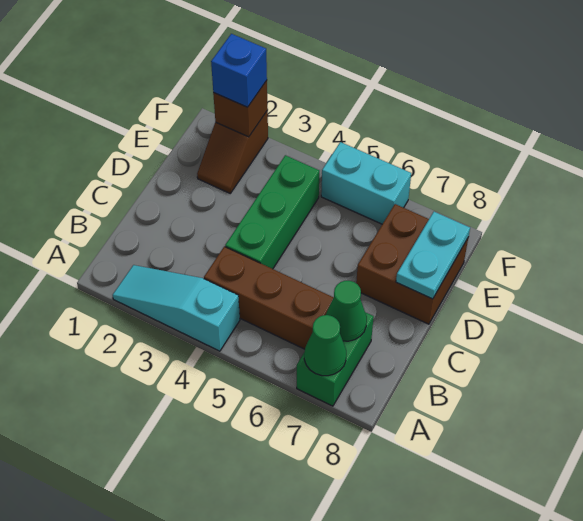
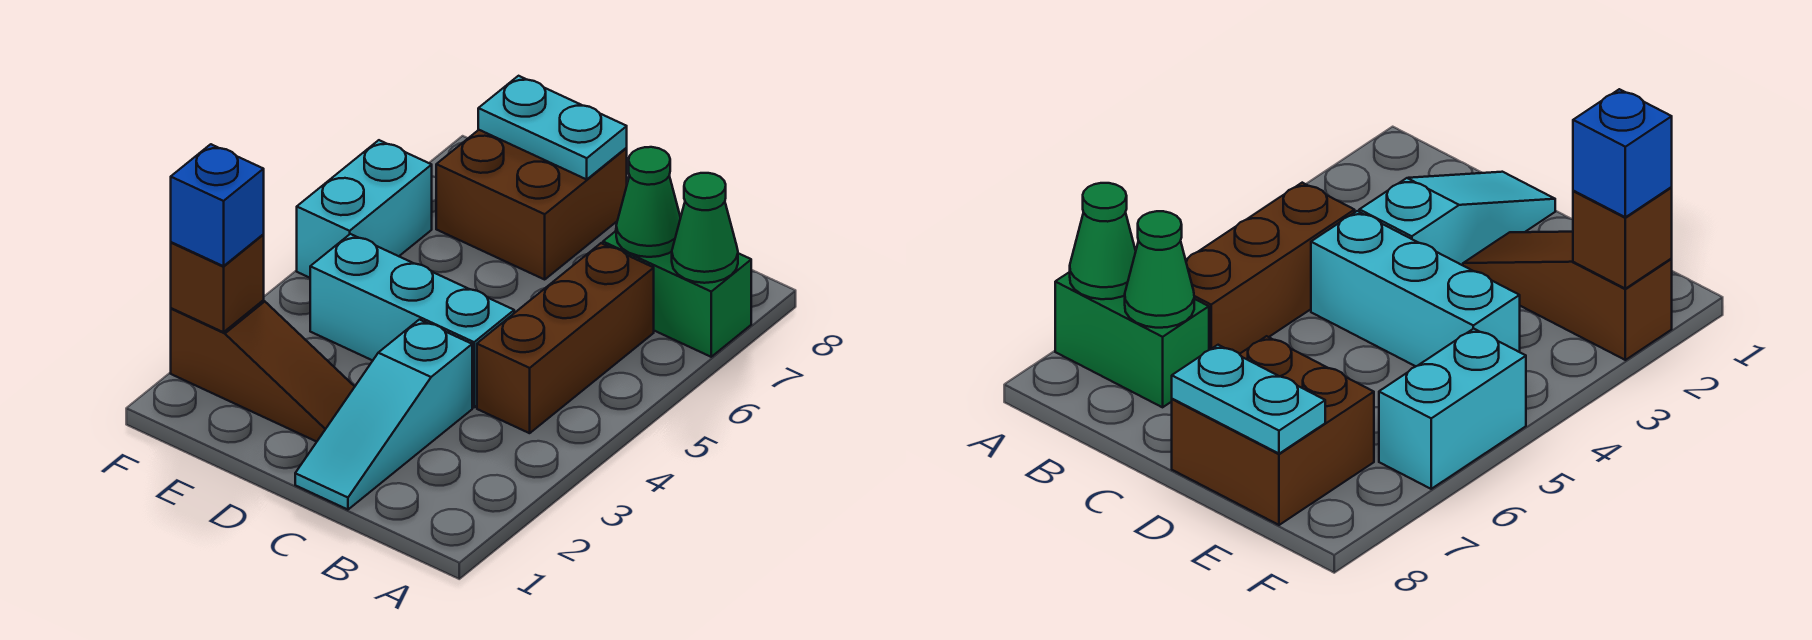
cyan 1x3 slope [113,265,240,351] -> cyan 1x3 slope moved to [295,320,472,510]
green 1x3 brick [225,155,319,269] -> cyan 1x3 brick [310,234,514,407]
brown 1x2 slope [197,110,268,193] -> brown 1x3 slope [171,301,355,442]

